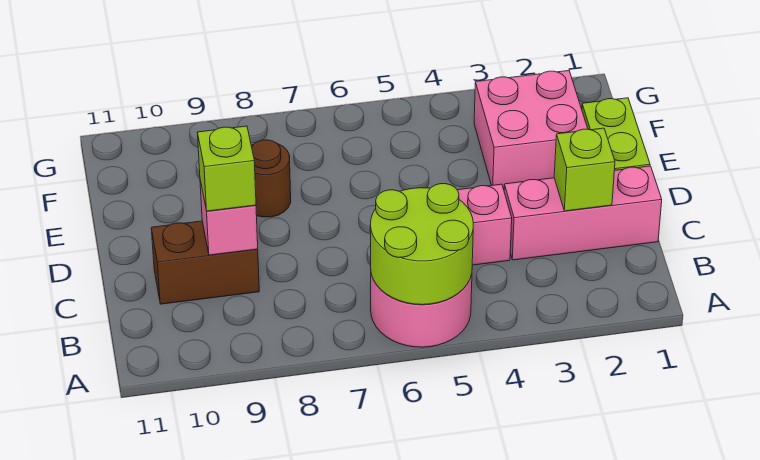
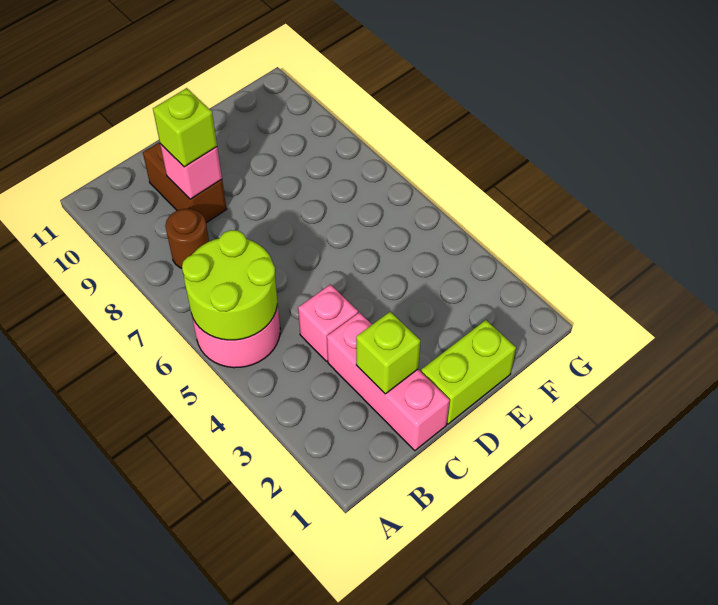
pink 2x2 brick [474,71,588,188] -> none
brown 1x1 round brick [251,140,291,217] -> brown 1x1 round brick moved to [165,209,209,268]

